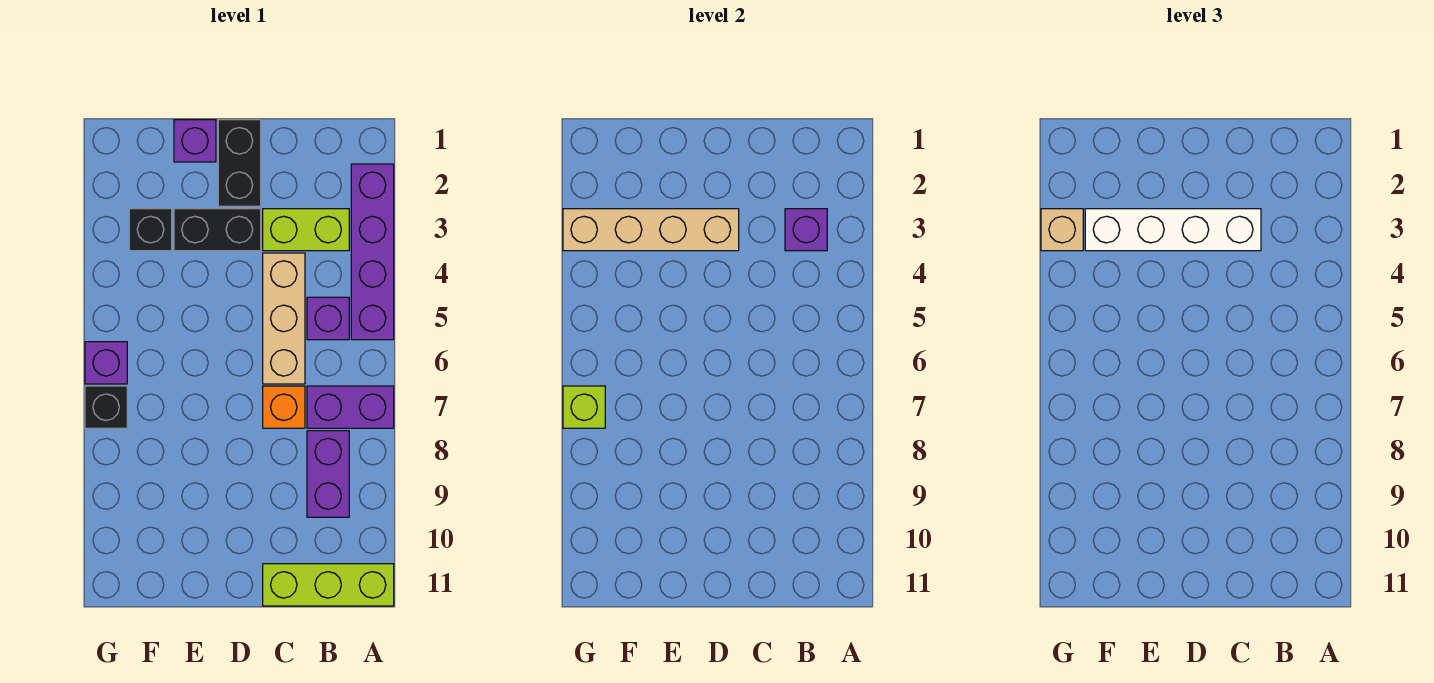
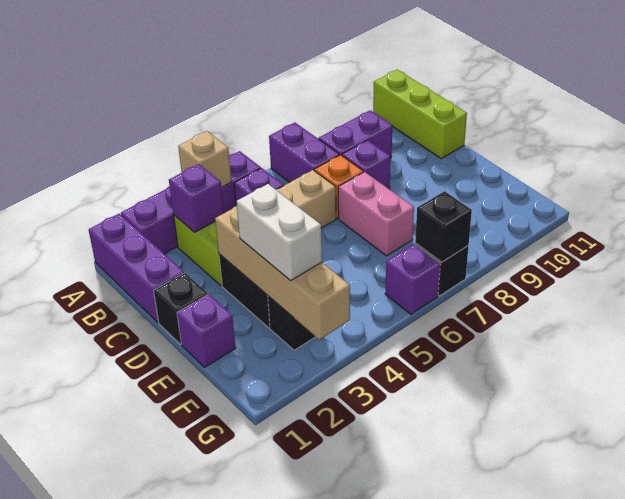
none -> purple 1x3 brick [89,214,184,322]
white 1x4 brick [1085,209,1261,251] -> white 1x2 brick [236,184,322,281]
none -> purple 1x1 brick [342,140,390,189]
black 1x2 brick [218,120,261,206] -> black 1x1 brick [154,273,208,344]
none -> pink 1x2 brick [338,172,414,256]
tan 1x1 brick [1041,209,1083,251] -> tan 1x1 brick moved to [178,131,232,187]
lime 1x1 brick [563,386,605,428] -> black 1x1 brick [415,191,472,262]

